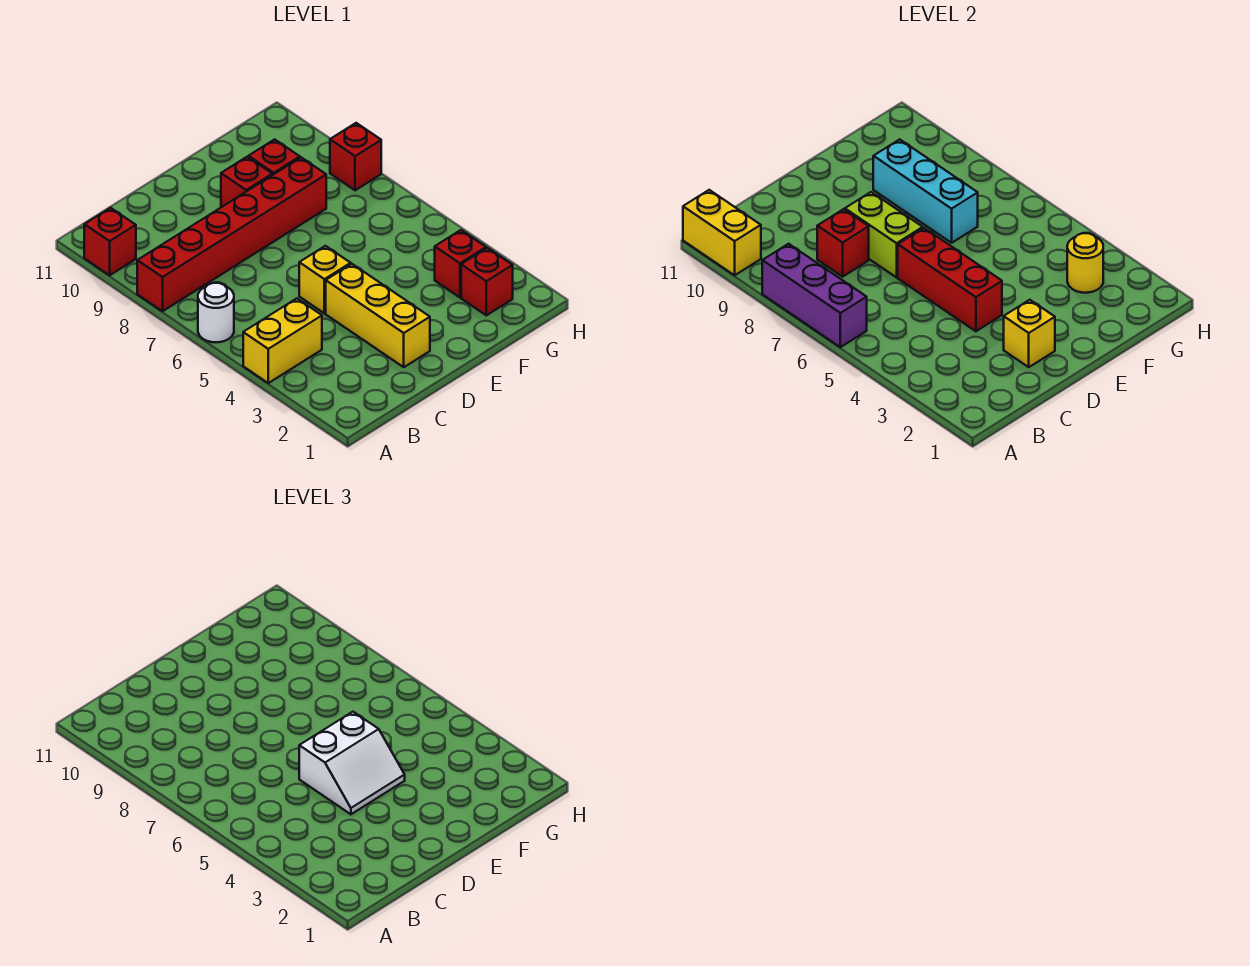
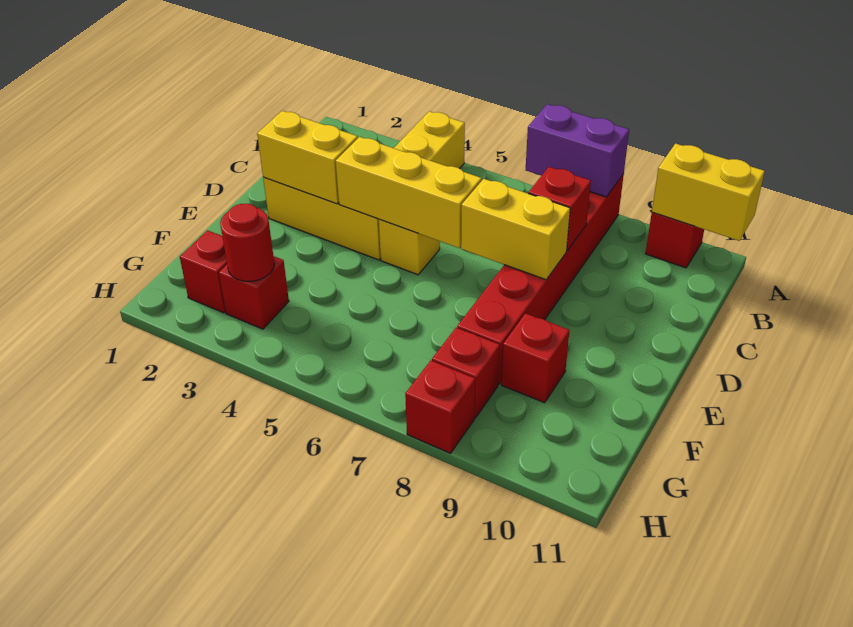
white 1x1 round brick [198,283,234,342] -> none
purple 1x3 brick [762,244,867,347] -> purple 1x2 brick [526,104,629,197]
yellow 1x1 brick [1004,300,1055,367] -> yellow 1x2 brick [257,111,358,204]
red 1x3 brick [898,228,1002,331] -> yellow 1x3 brick [336,137,482,248]
white 2x2 slope [299,712,405,814] -> none
lime 1x2 brick [845,192,923,277] -> yellow 1x2 brick [461,179,570,280]
red 1x1 brick [221,157,272,207] -> red 1x1 brick moved to [432,328,500,418]
cyan 1x3 brick [873,139,978,243] -> none
yellow 1x1 round brick [1067,233,1103,293] -> red 1x1 round brick [220,204,274,281]

